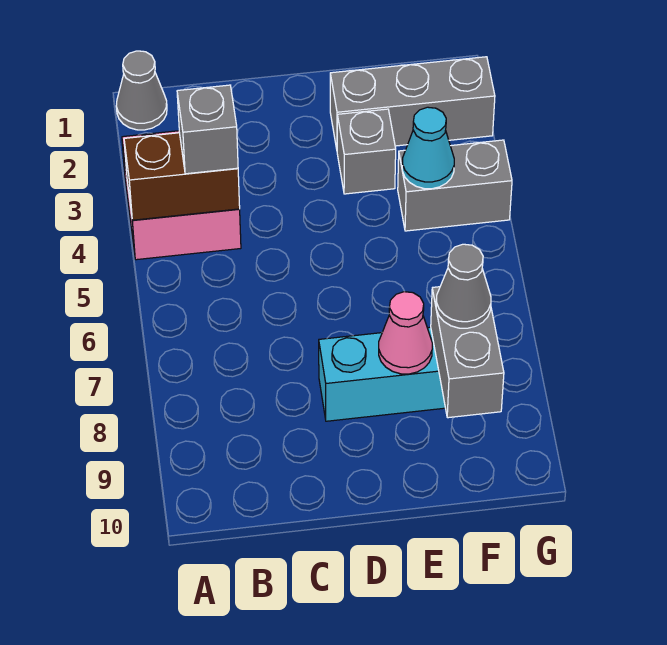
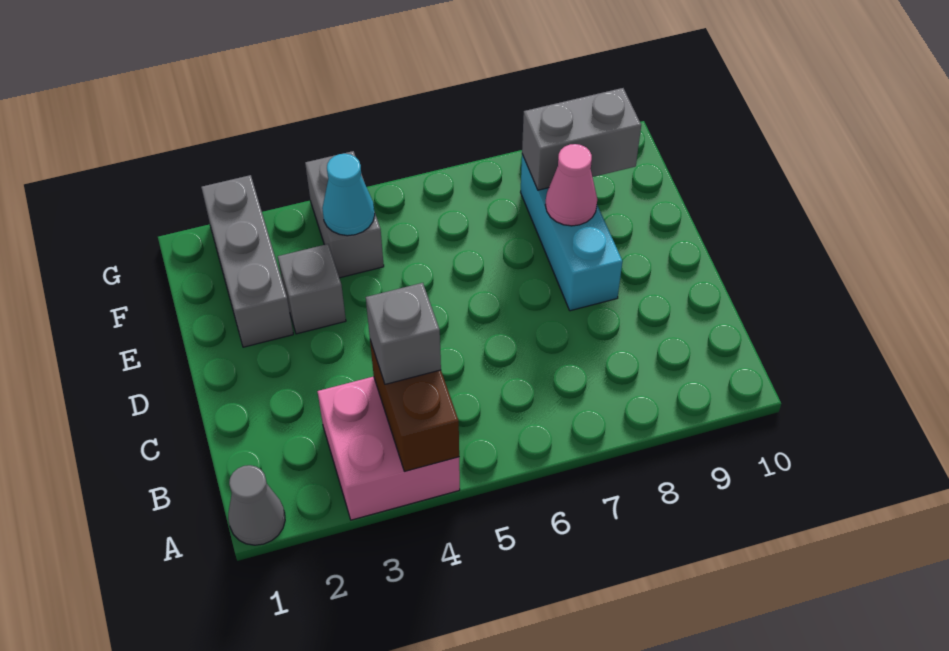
grey 1x1 cone [436,244,491,328] -> none

